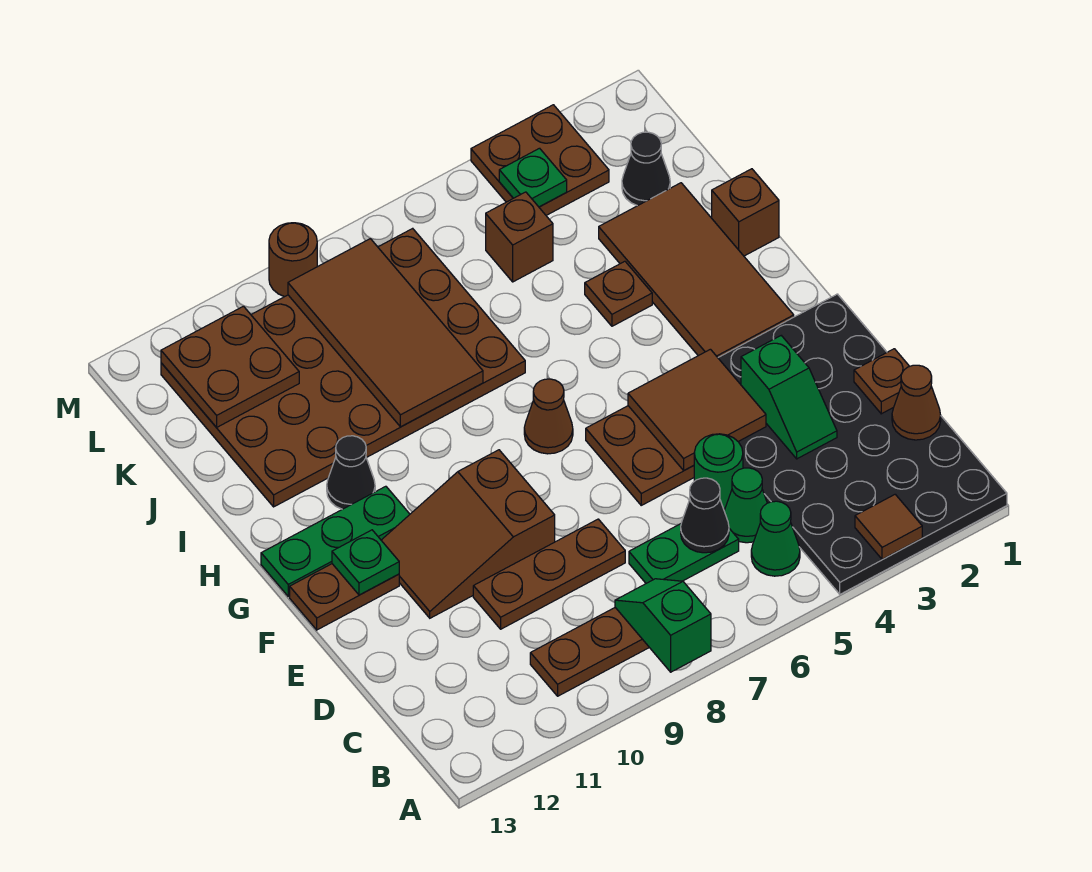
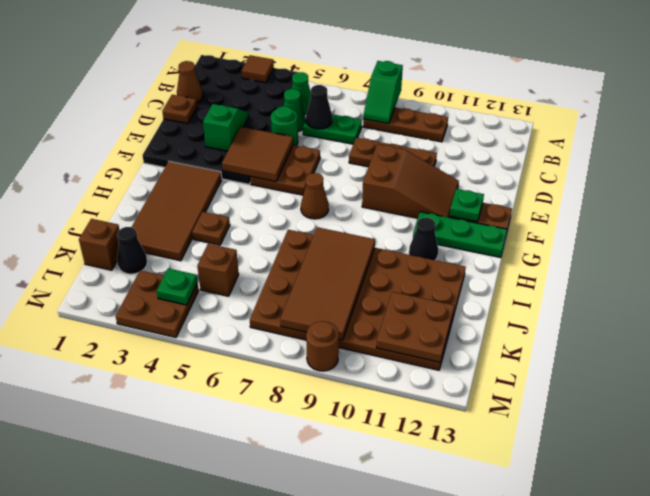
brown 1x1 brick [712,169,779,256] -> brown 1x1 brick moved to [79,219,119,270]

